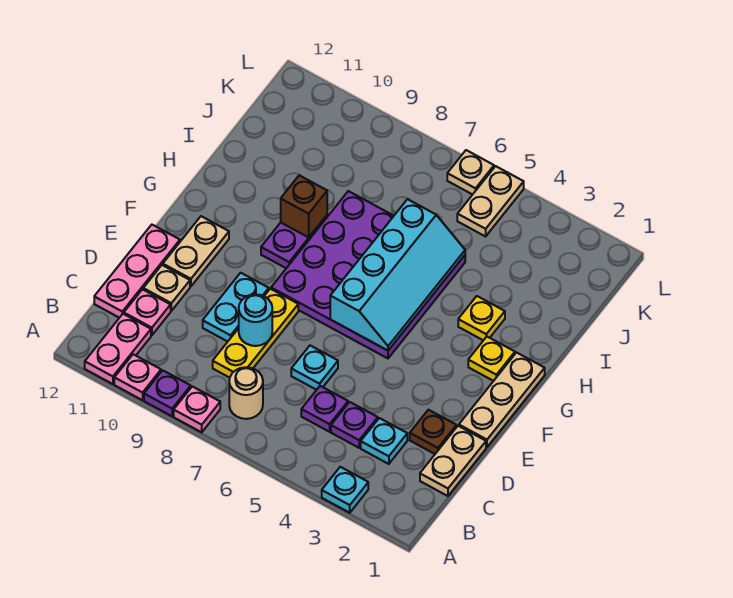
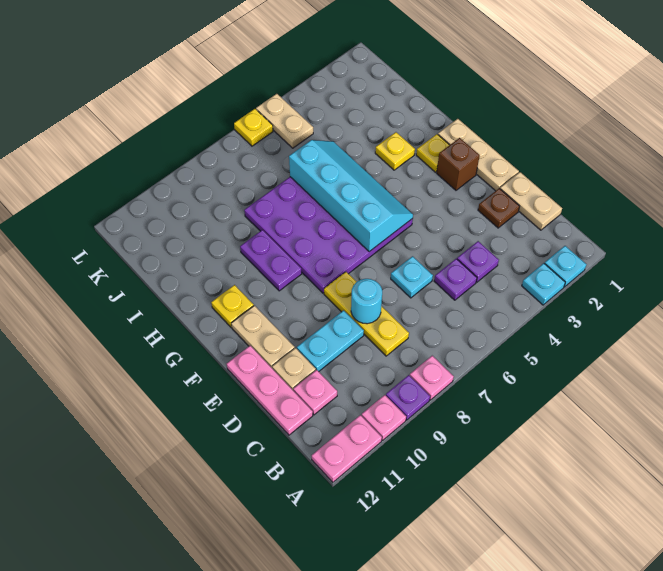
pink 1x2 plate [85,314,151,384] -> pink 1x2 plate turned to [312,415,382,482]
tan 1x1 round brick [229,367,263,419] -> none
cyan 1x1 plate [361,418,407,464] -> cyan 1x1 plate moved to [544,246,586,287]
cyan 1x2 plate [203,273,269,342] -> cyan 1x2 plate turned to [297,310,364,371]
none -> yellow 1x1 plate [211,285,254,327]
brown 1x1 brick [281,175,327,237] -> brown 1x1 brick moved to [437,138,480,190]
tan 1x1 plate [447,150,494,195] -> yellow 1x1 plate [234,109,273,146]

